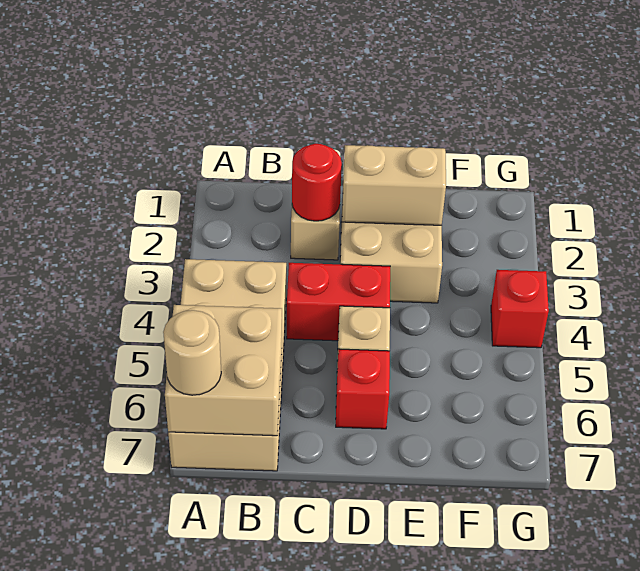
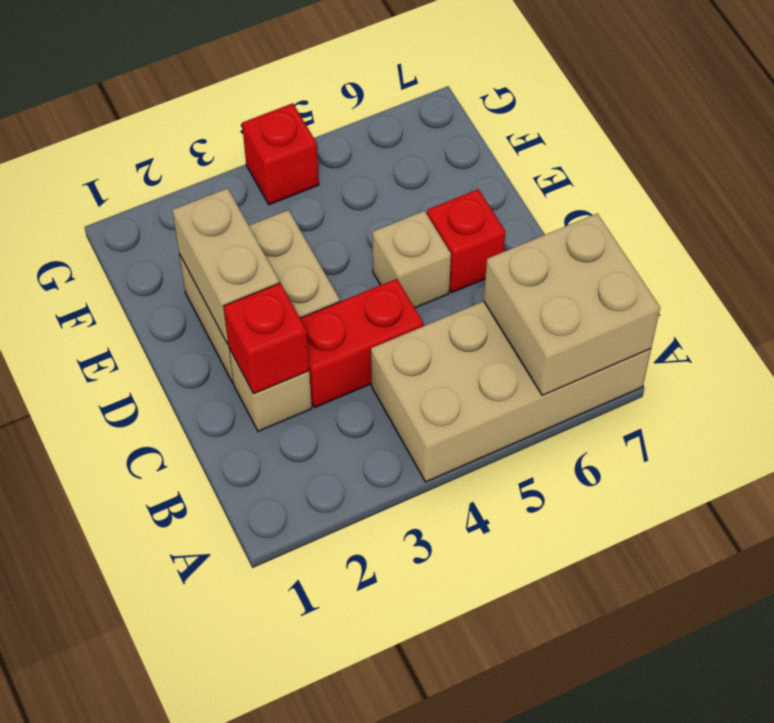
tan 1x1 round brick [163,310,221,395] -> none
red 1x1 round brick [292,144,342,221] -> red 1x1 brick [224,283,309,393]
red 1x2 brick [287,263,390,341] -> red 1x2 brick turned to [300,279,424,407]

